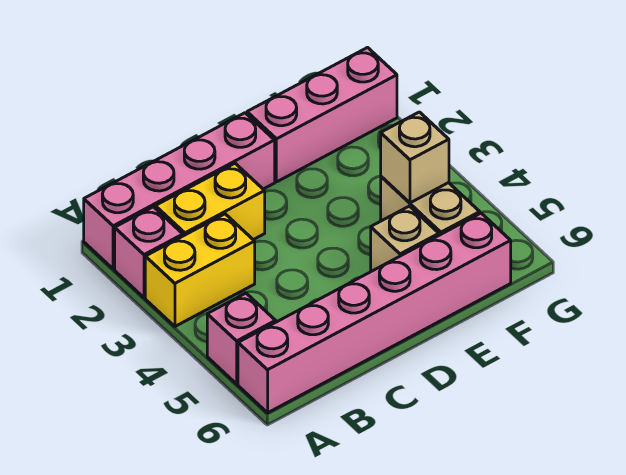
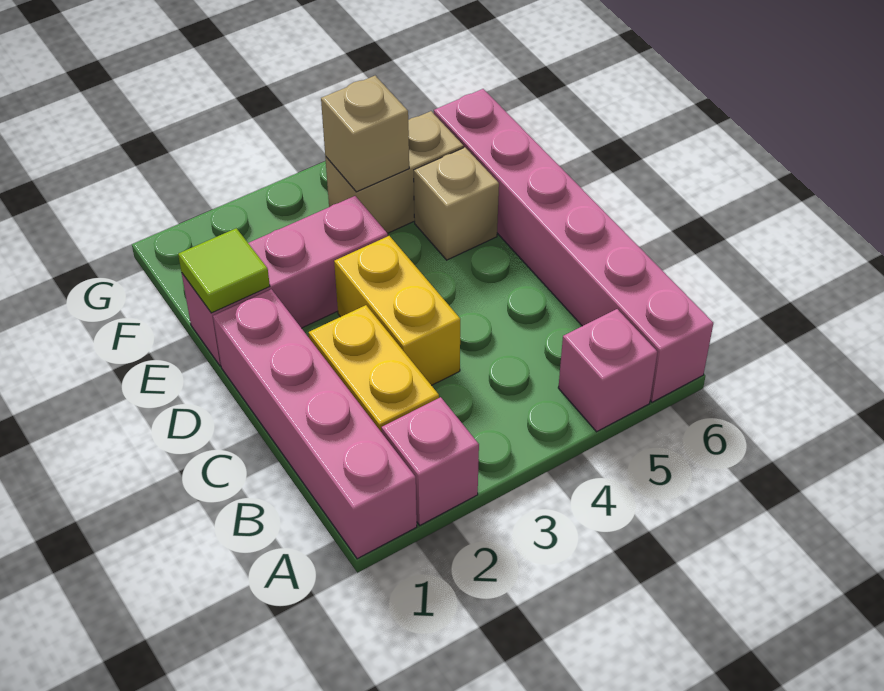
yellow 1x2 brick [145,214,255,326] -> yellow 1x2 brick moved to [334,236,460,385]
pink 1x3 brick [247,48,397,182] -> pink 1x3 brick turned to [182,196,388,366]
none -> lime 1x1 tile [178,228,270,313]

